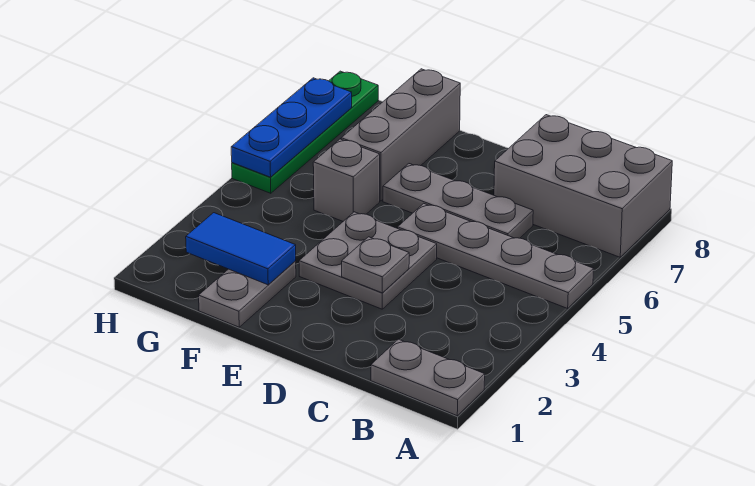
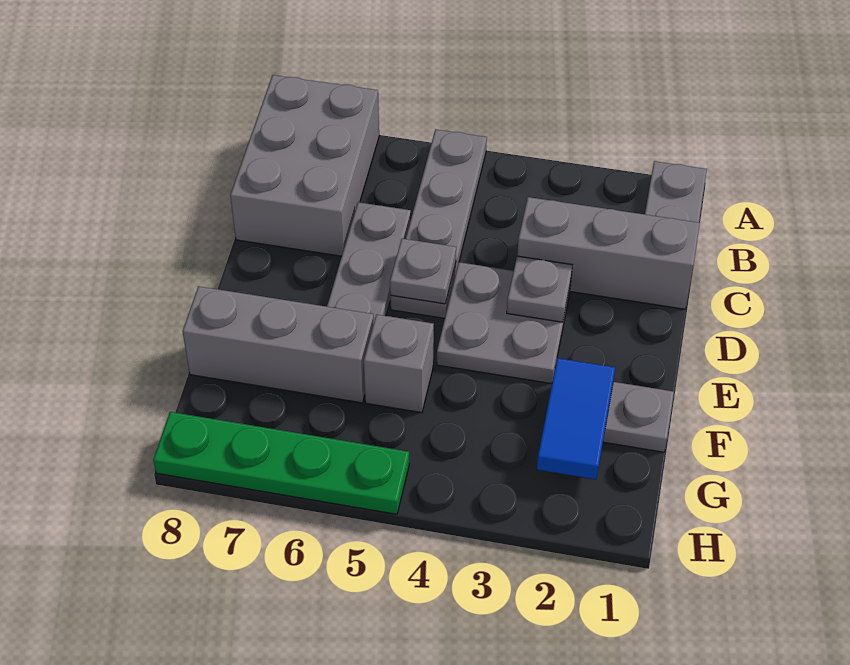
none -> grey 1x3 brick [517,197,700,309]
none -> grey 1x1 plate [390,239,456,304]
blue 1x3 plate [231,78,352,177] -> none

